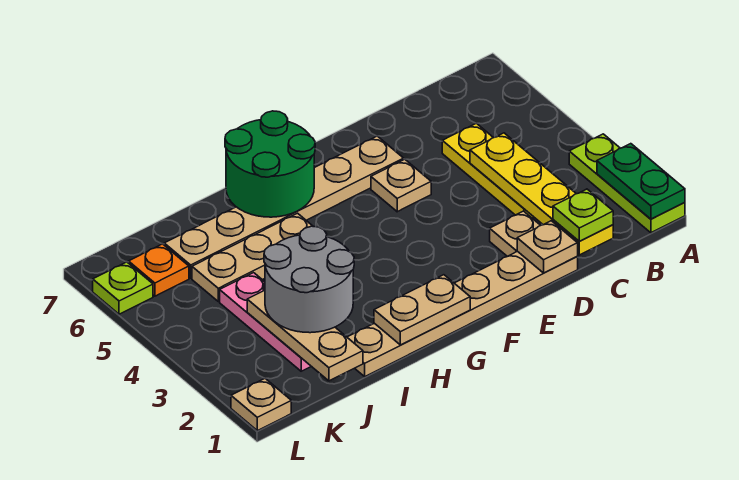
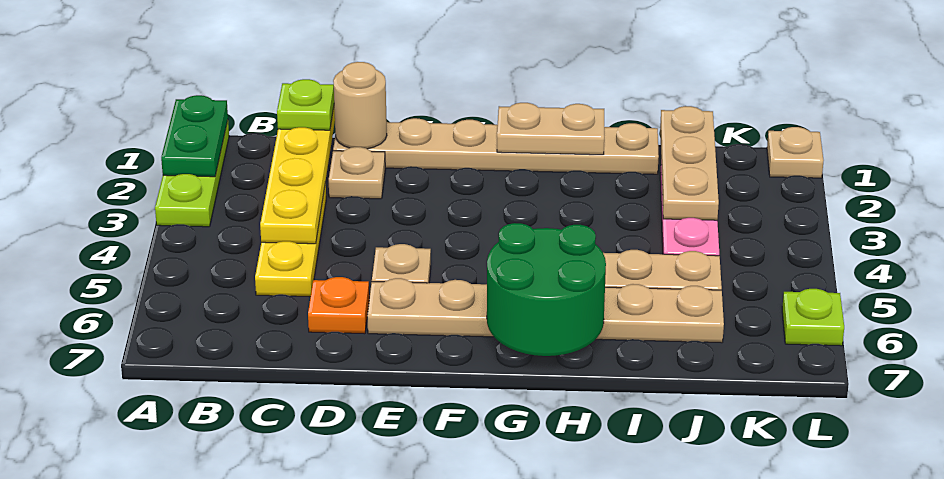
tan 1x1 plate [517,221,578,273] -> tan 1x1 round brick [333,62,387,149]
grey 2x2 round brick [264,226,354,333] -> none
orange 1x1 plate [129,244,189,296] -> orange 1x1 plate moved to [308,277,369,334]

